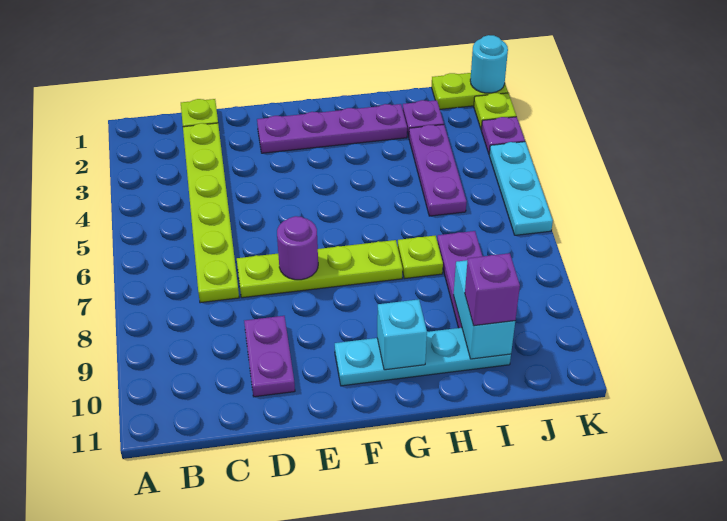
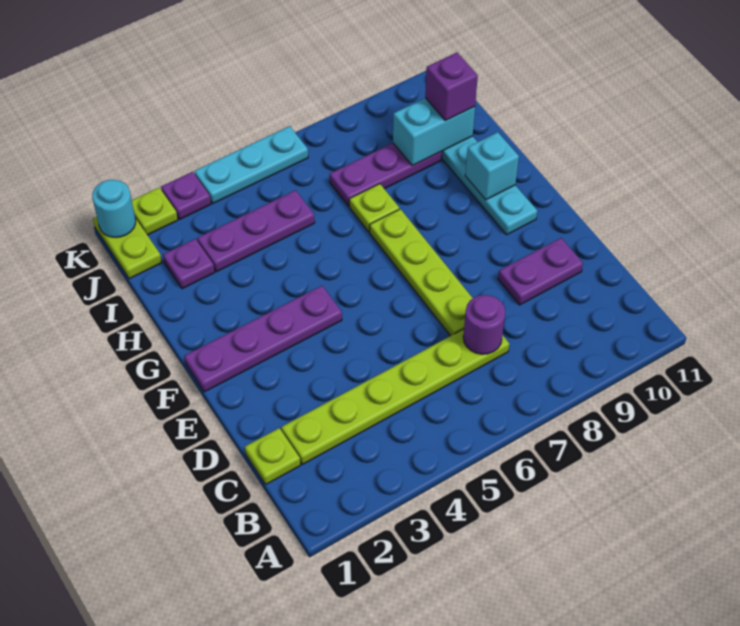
purple 1x4 plate [257,104,407,153] -> purple 1x4 plate turned to [184,286,342,392]
purple 1x1 round brick [277,216,318,280] -> purple 1x1 round brick moved to [463,295,505,354]

